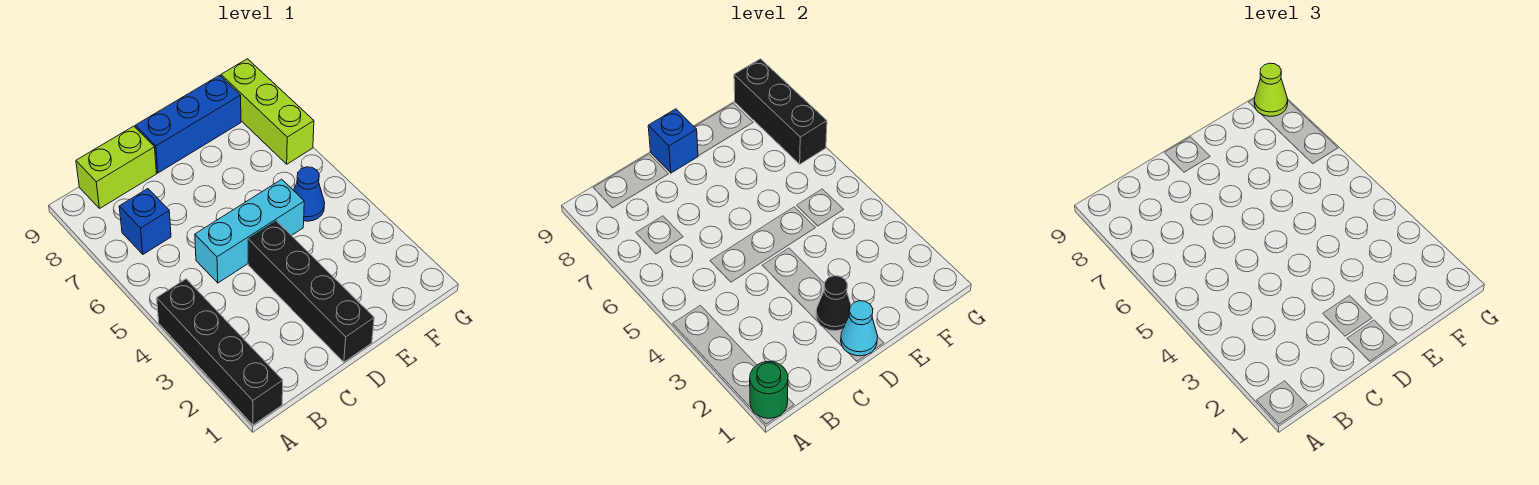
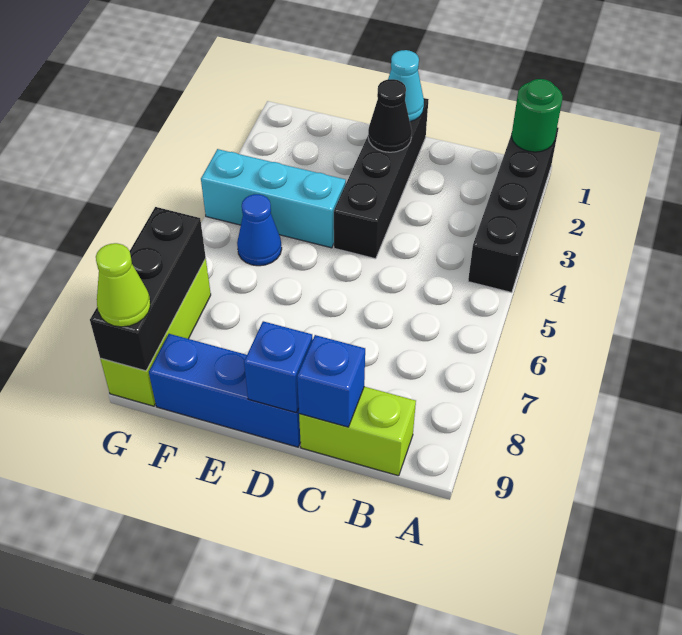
blue 1x1 brick [119,189,171,254] -> blue 1x1 brick moved to [297,335,365,427]
cyan 1x3 brick [195,179,304,283] -> cyan 1x3 brick moved to [201,149,346,248]

